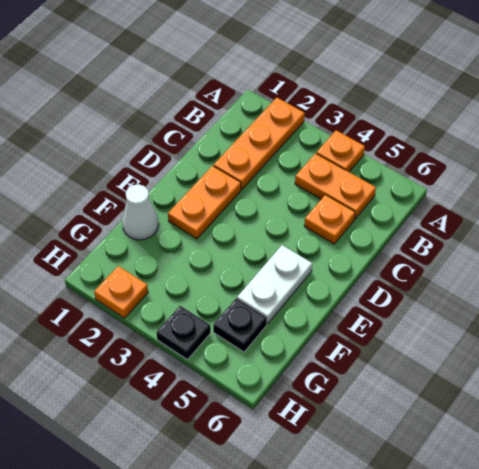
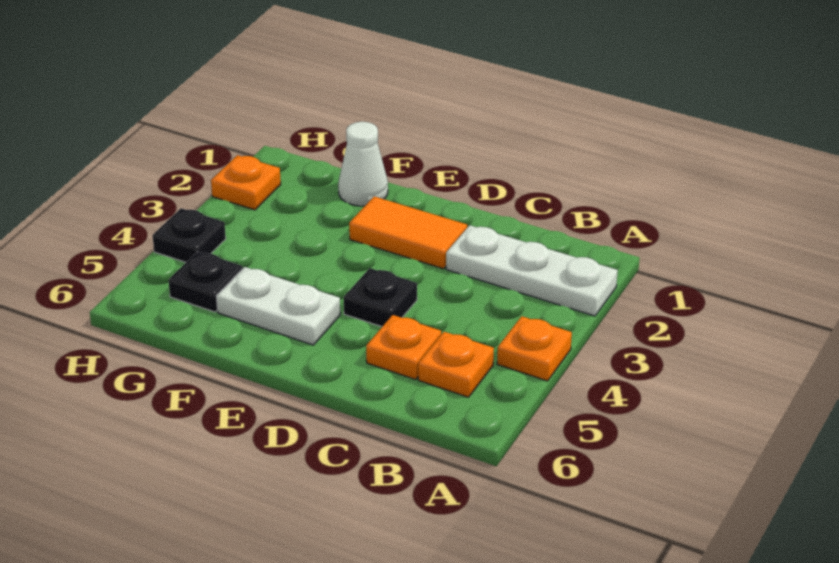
orange 1x3 plate [214,98,305,190] -> white 1x3 plate [446,225,618,316]
orange 1x2 plate [295,153,376,219] -> orange 1x1 plate [418,332,494,397]
orange 1x2 plate [168,166,241,239] -> orange 1x2 tile [349,196,467,269]
none -> black 1x1 plate [344,268,417,327]

